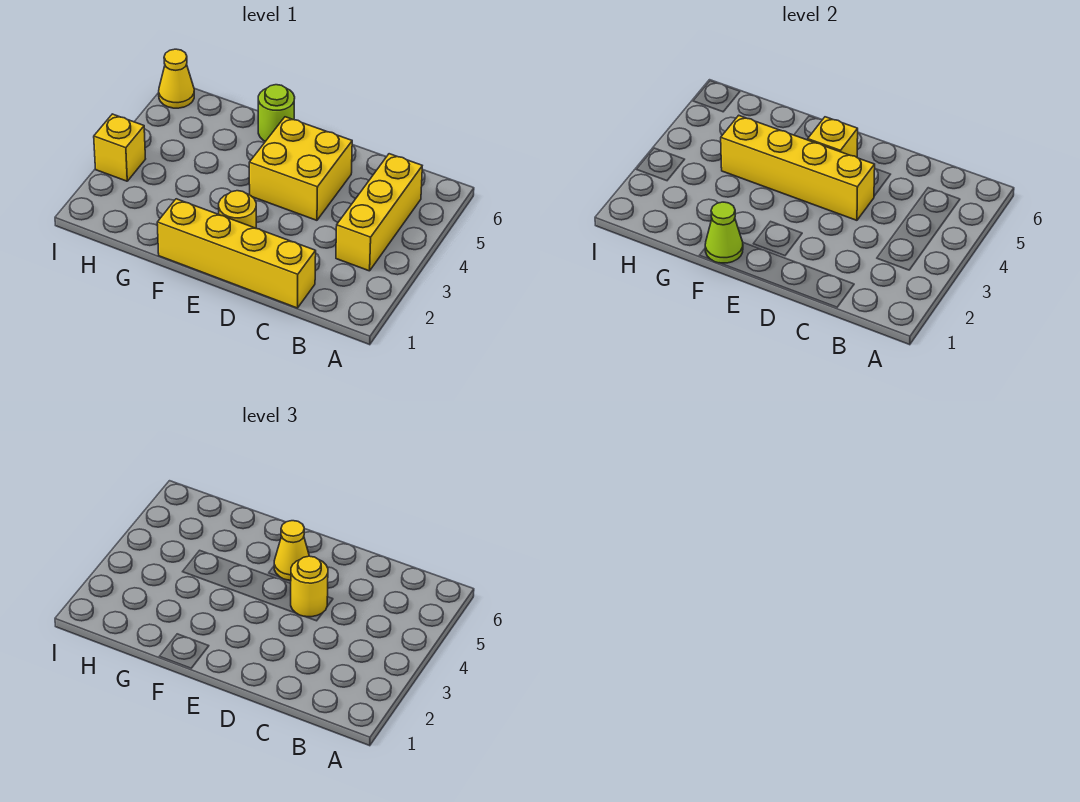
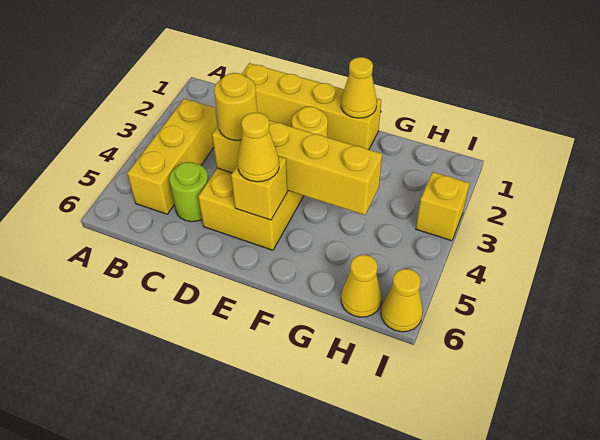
lime 1x1 cone [705,202,743,263] -> yellow 1x1 cone [341,57,377,118]
lime 1x1 round brick [258,85,295,141] -> lime 1x1 round brick moved to [169,162,209,222]
none -> yellow 1x1 cone [341,255,382,317]

